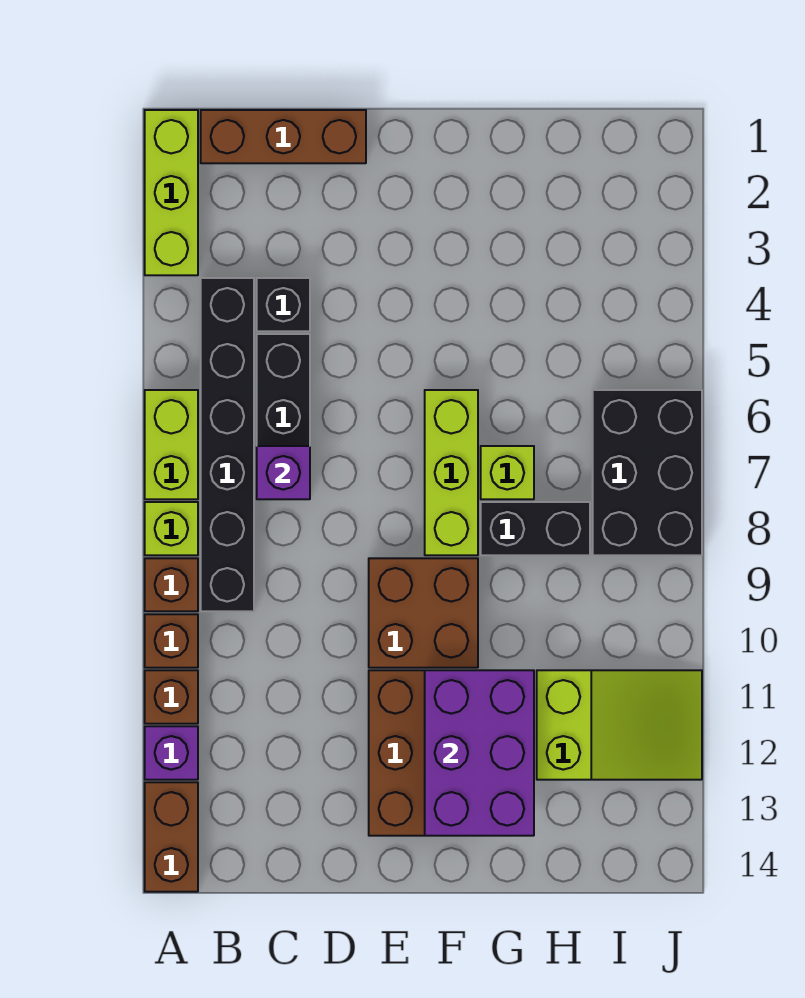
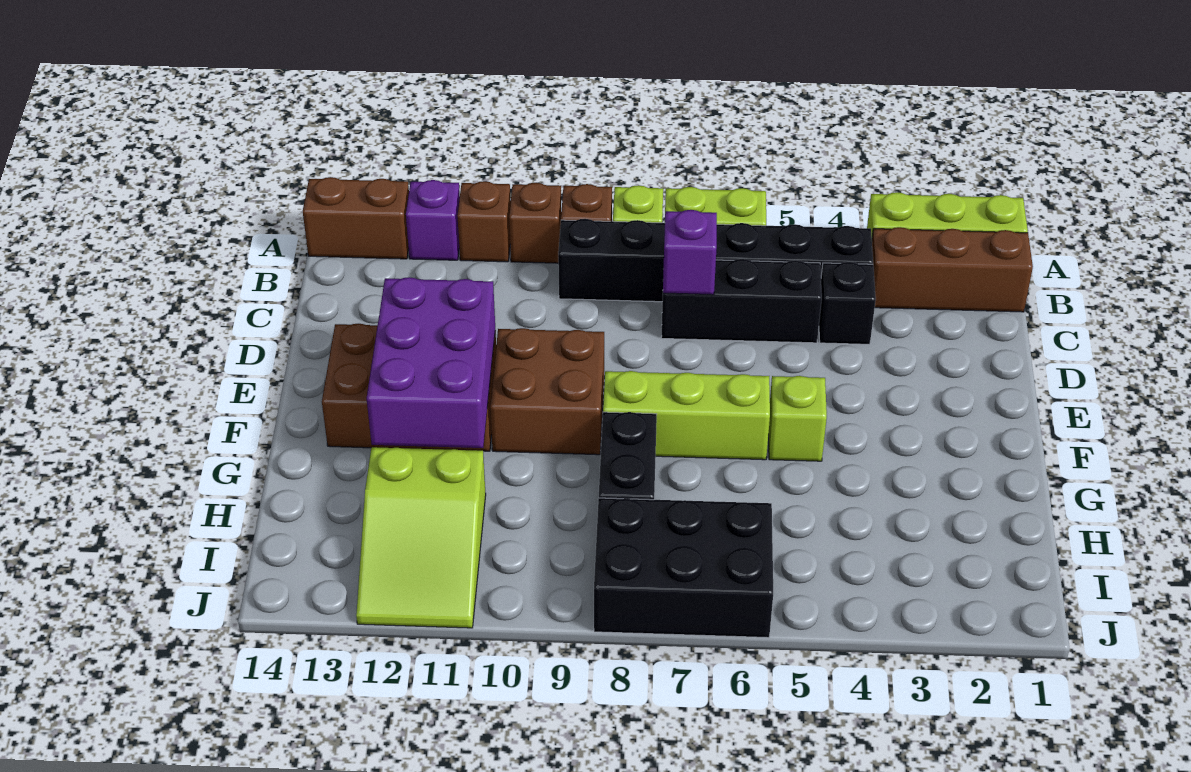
brown 1x3 brick [201,110,366,163] -> brown 1x3 brick turned to [872,227,1033,312]
purple 2x3 brick [425,670,534,836] -> purple 2x3 brick turned to [367,277,495,448]
lime 1x1 brick [481,446,534,499] -> lime 1x1 brick moved to [769,376,827,461]

